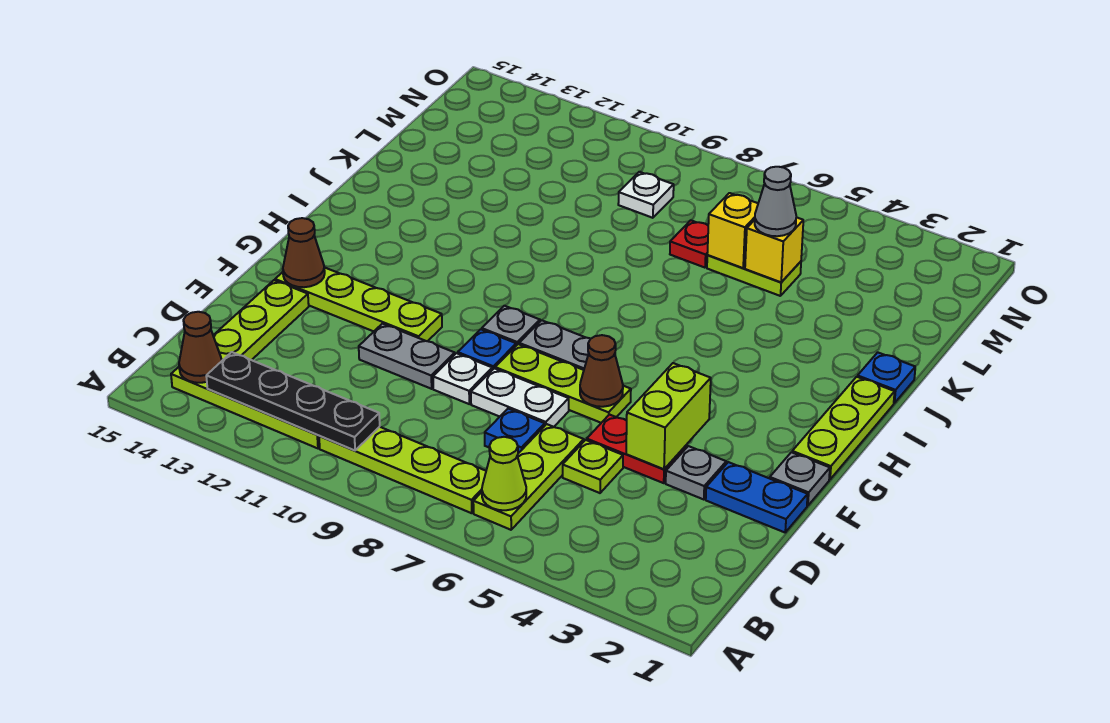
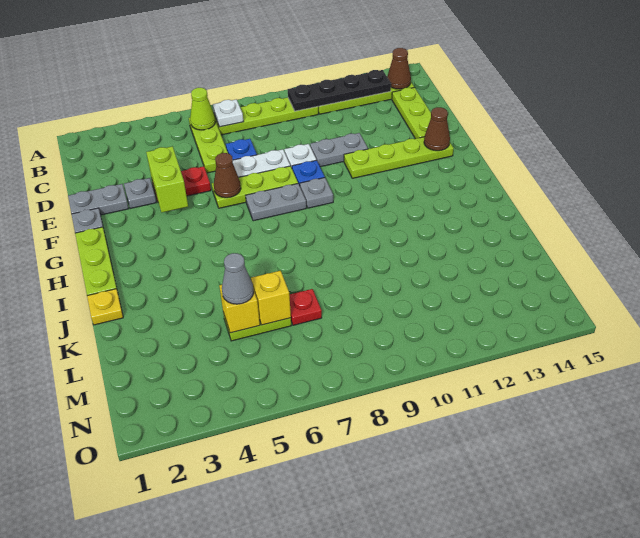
lime 1x1 plate [563,440,623,493] -> none
blue 1x2 plate [706,462,808,532] -> grey 1x2 plate [68,184,129,215]
blue 1x1 plate [858,352,915,403] -> yellow 1x1 plate [87,289,123,325]
white 1x1 plate [618,172,674,218] -> white 1x1 plate moved to [213,99,243,127]

